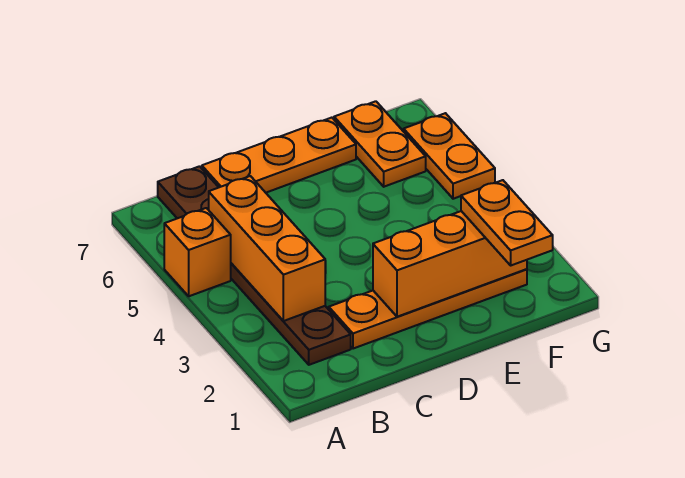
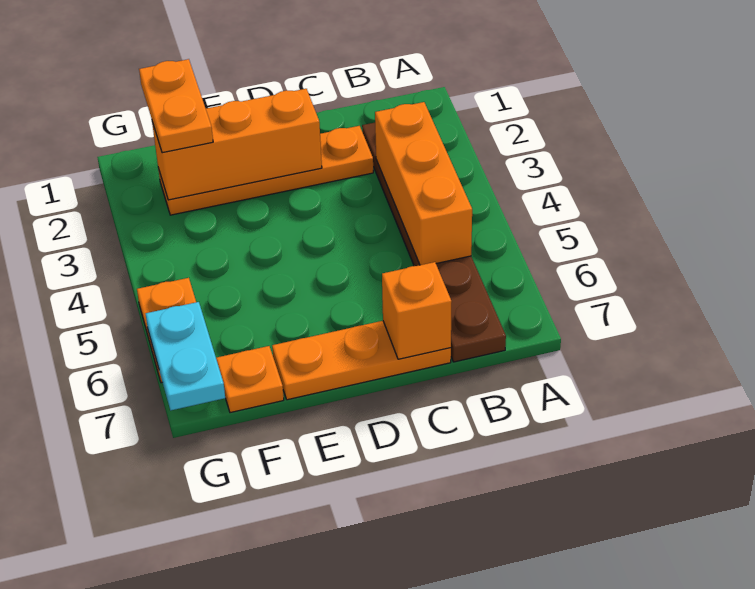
orange 1x1 brick [164,208,231,296] -> orange 1x1 brick moved to [382,262,452,359]
orange 1x2 plate [334,101,426,187] -> orange 1x1 plate [216,346,284,413]
none -> cyan 1x2 plate [146,302,225,410]

